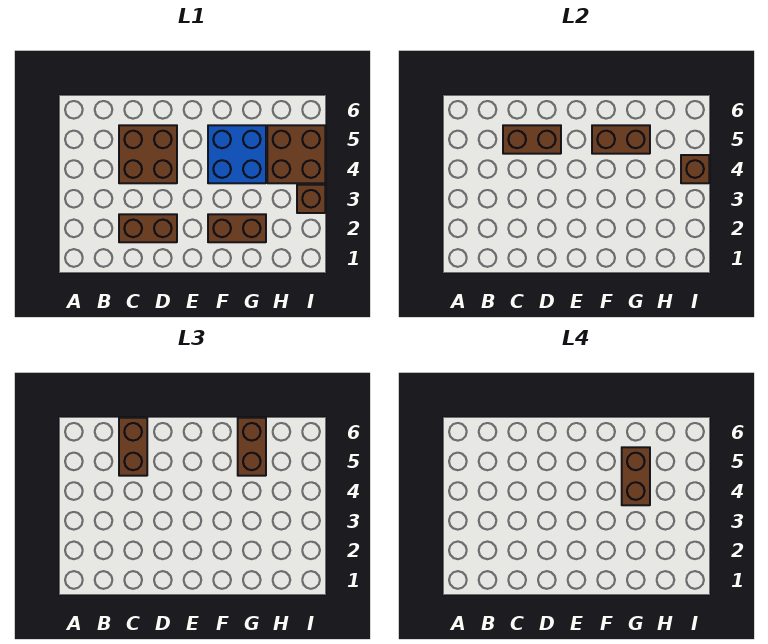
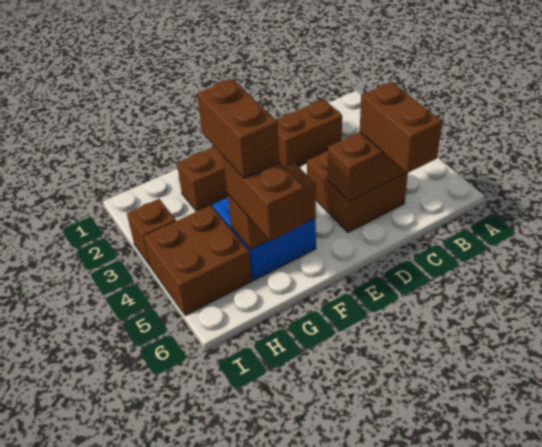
brown 1x1 brick [681,155,709,183] -> none

